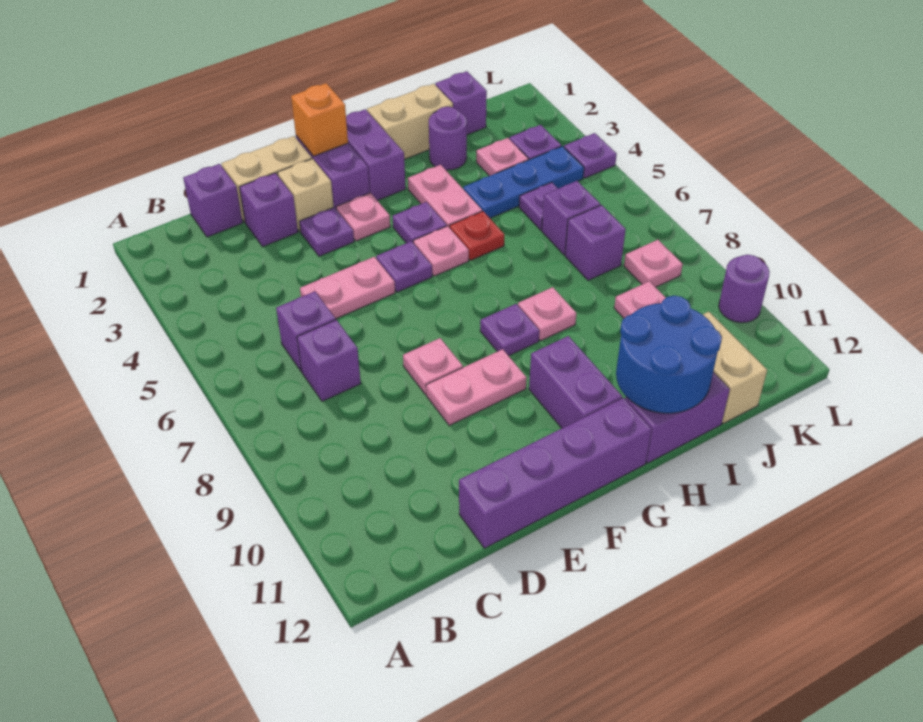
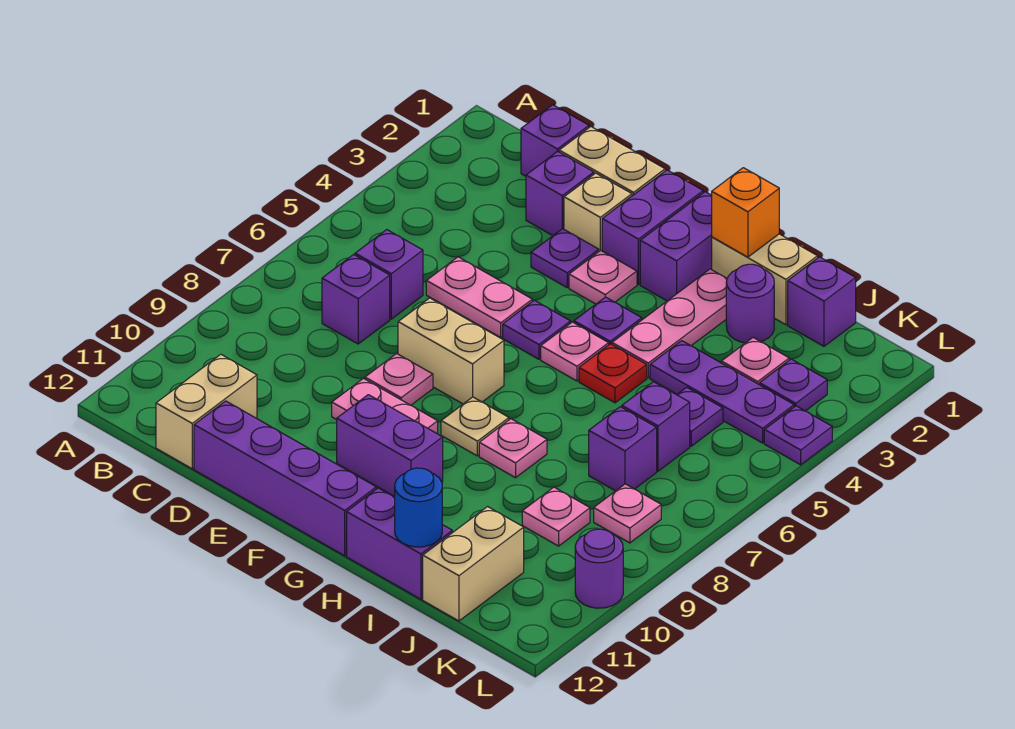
none -> tan 1x2 brick [156,354,257,469]
none -> tan 1x2 brick [398,298,504,404]
orange 1x1 brick [291,83,348,156] -> orange 1x1 brick moved to [712,168,779,257]
purple 1x1 plate [480,304,539,356] -> tan 1x1 plate [441,397,509,456]
purple 1x2 brick [529,336,622,428] -> purple 1x2 brick turned to [337,395,443,497]
pink 1x2 plate [408,165,482,228] -> pink 1x3 plate [612,269,727,378]
blue 2x2 round brick [616,296,722,413] -> blue 1x1 round brick [395,468,442,547]
blue 1x3 plate [463,146,584,218] -> purple 1x3 plate [650,341,794,443]

